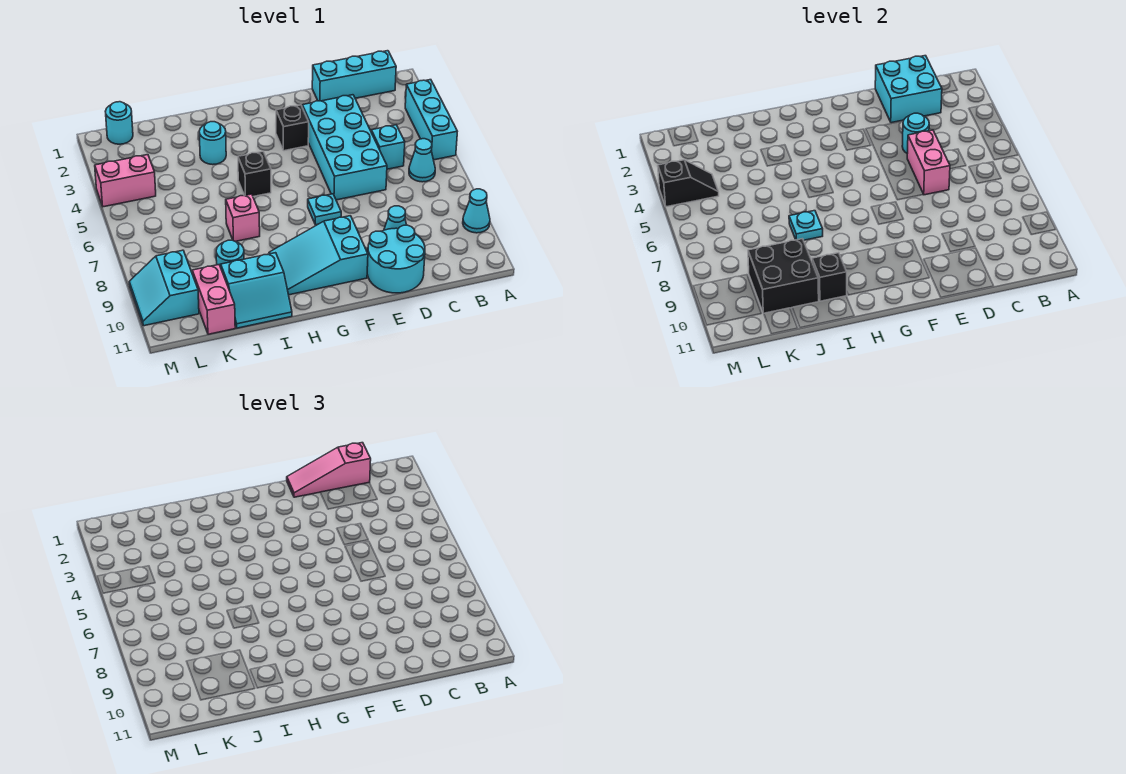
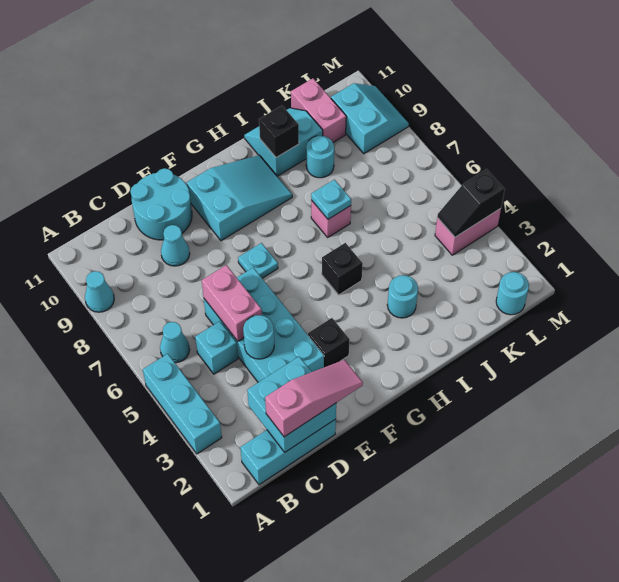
black 2x2 brick [748,239,819,313] -> none

